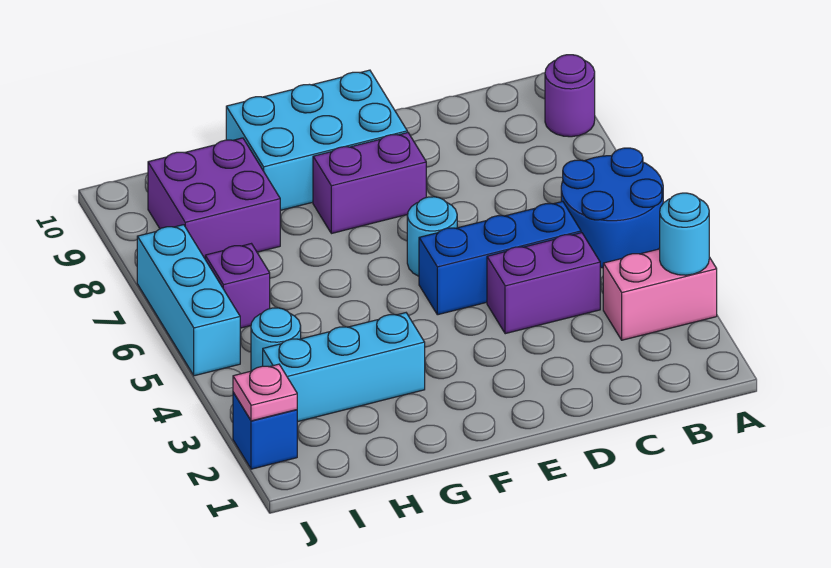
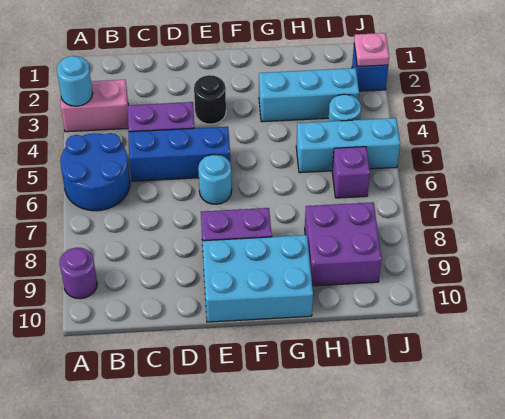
none -> black 1x1 round brick [194,75,226,124]
cyan 1x3 brick [137,225,240,376] -> cyan 1x3 brick turned to [296,118,400,173]

